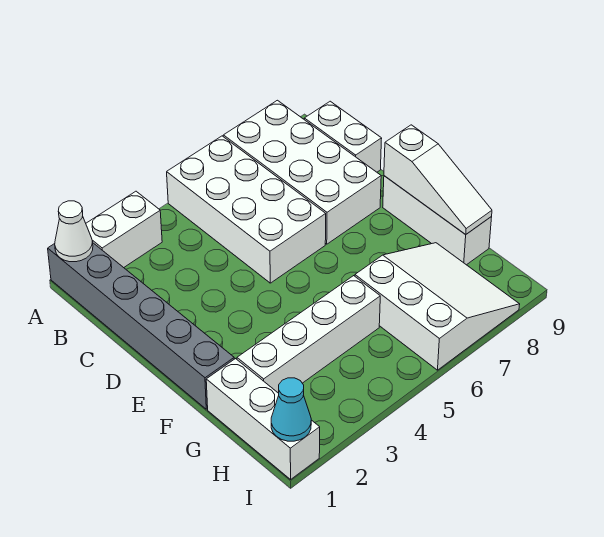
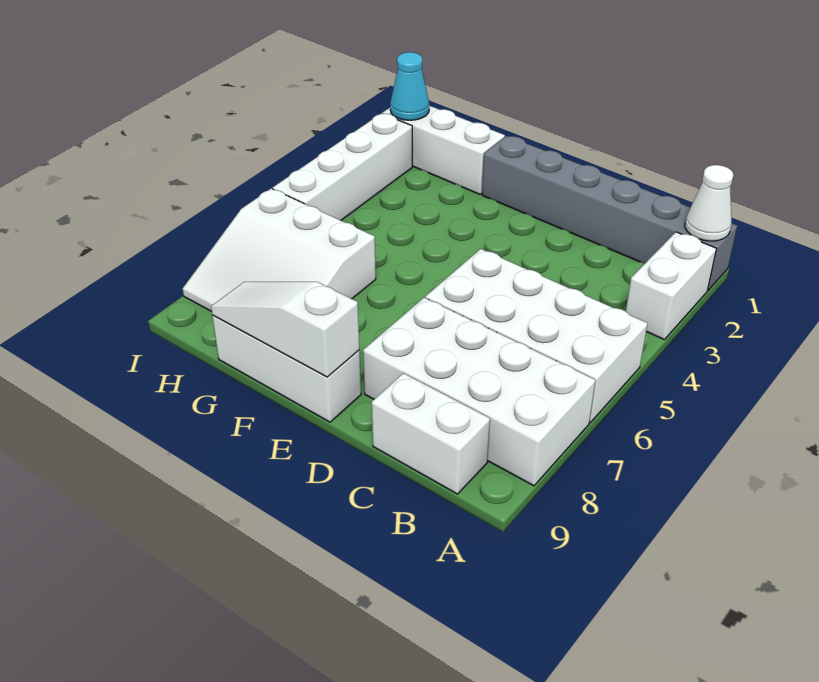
white 1x4 brick [237,276,380,393] -> white 1x4 brick moved to [273,113,412,220]

